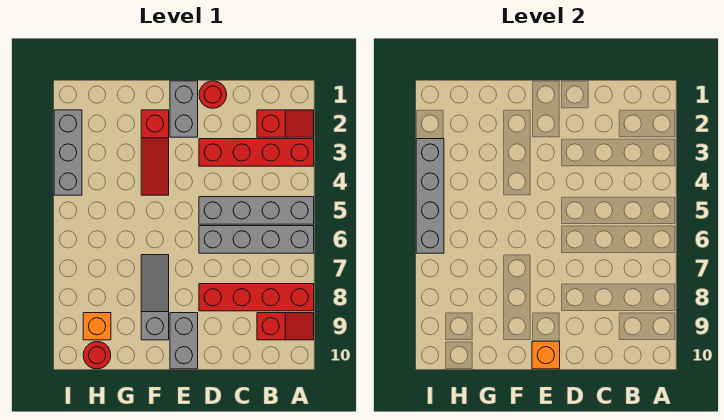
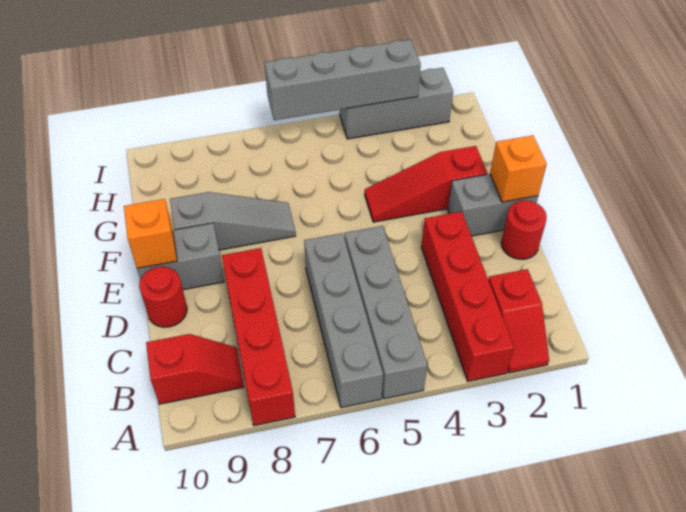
red 1x2 slope [257,313,314,340] -> red 1x2 slope turned to [146,334,244,404]
orange 1x1 brick [83,313,111,340] -> orange 1x1 brick moved to [490,135,547,202]
red 1x1 round brick [83,342,111,369] -> red 1x1 round brick moved to [139,266,187,327]

